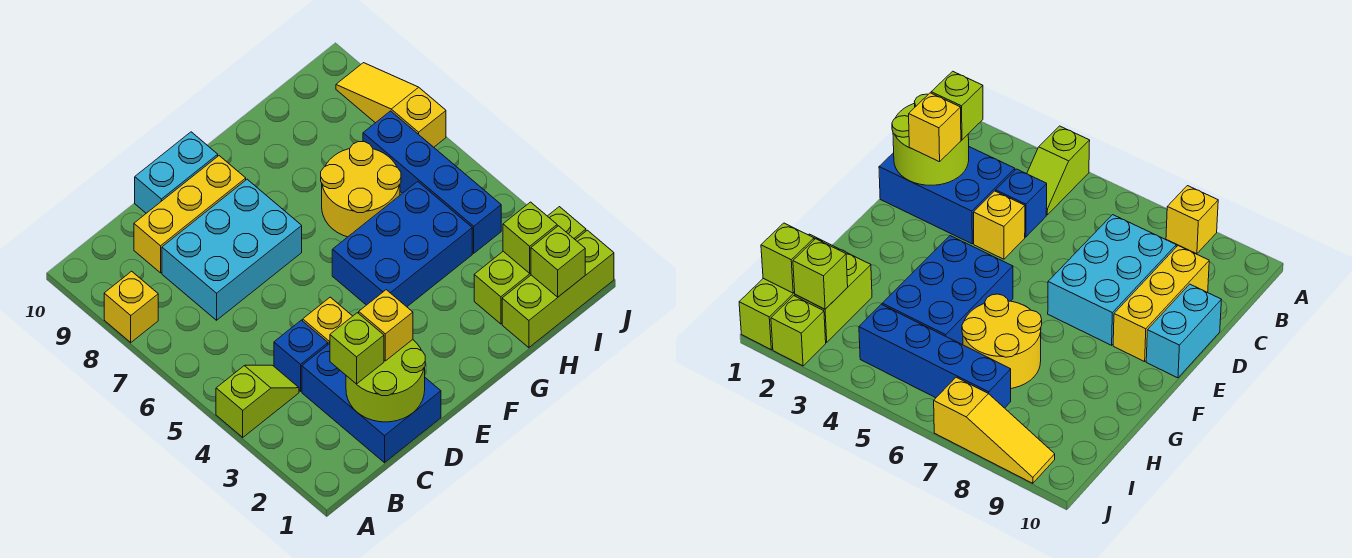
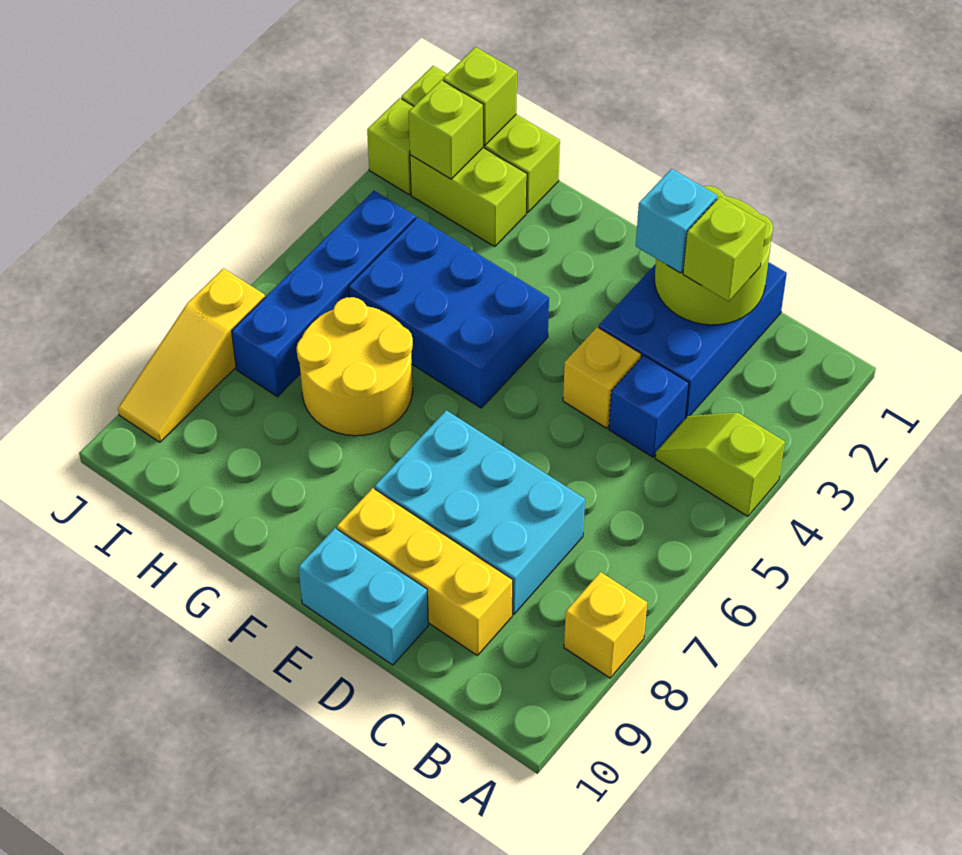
yellow 1x1 brick [359,290,413,361] -> cyan 1x1 brick [636,169,717,273]

